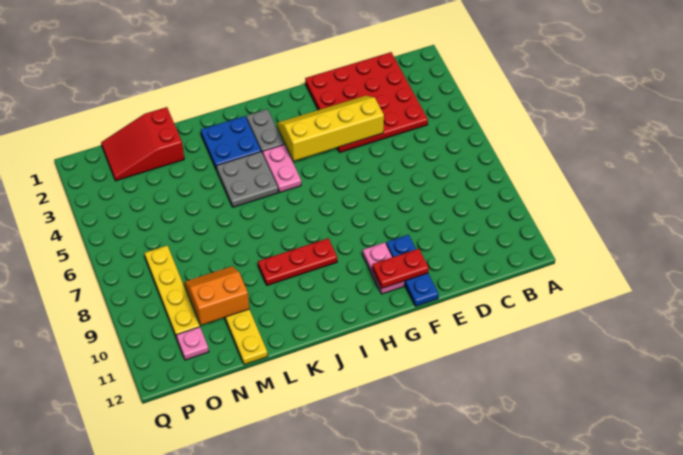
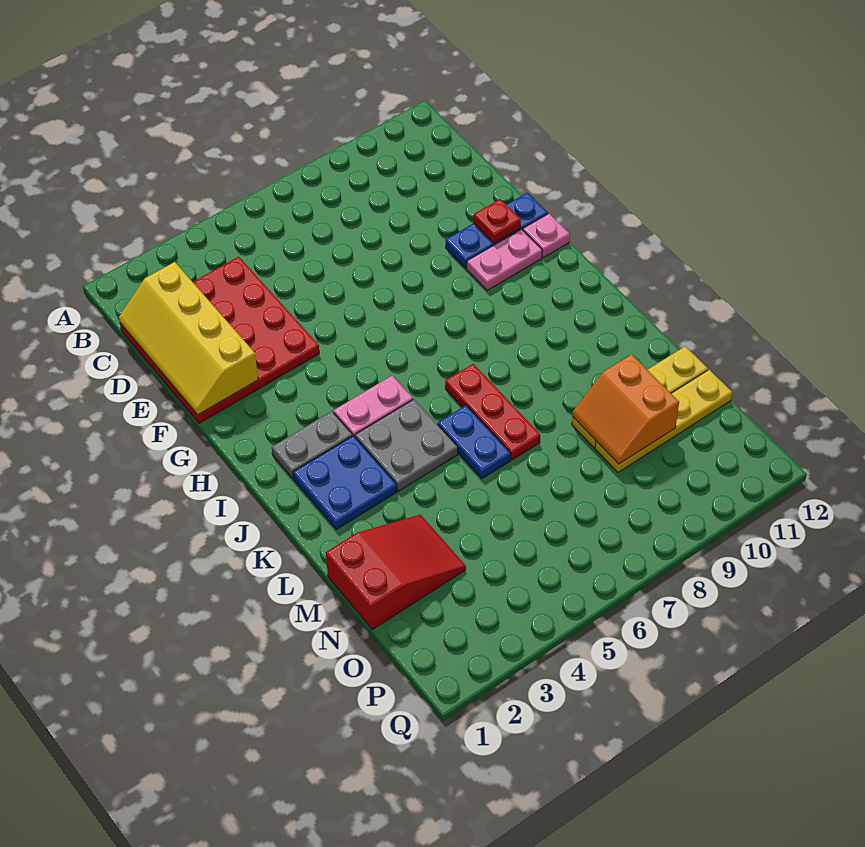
yellow 2x4 slope [277,96,384,161] -> yellow 2x4 slope moved to [119,262,258,415]
red 1x2 plate [372,249,429,288] -> red 1x1 plate [474,199,521,243]
red 1x3 plate [258,238,337,285] -> red 1x3 plate moved to [445,364,540,460]
none -> blue 1x2 plate [438,406,511,479]
red 2x3 slope [101,107,184,181] -> red 2x3 slope turned to [326,515,466,629]
yellow 1x4 plate [145,246,200,336] -> yellow 1x4 plate moved to [595,370,732,472]
pink 1x1 plate [176,327,209,360] -> pink 1x1 plate moved to [523,214,570,258]

